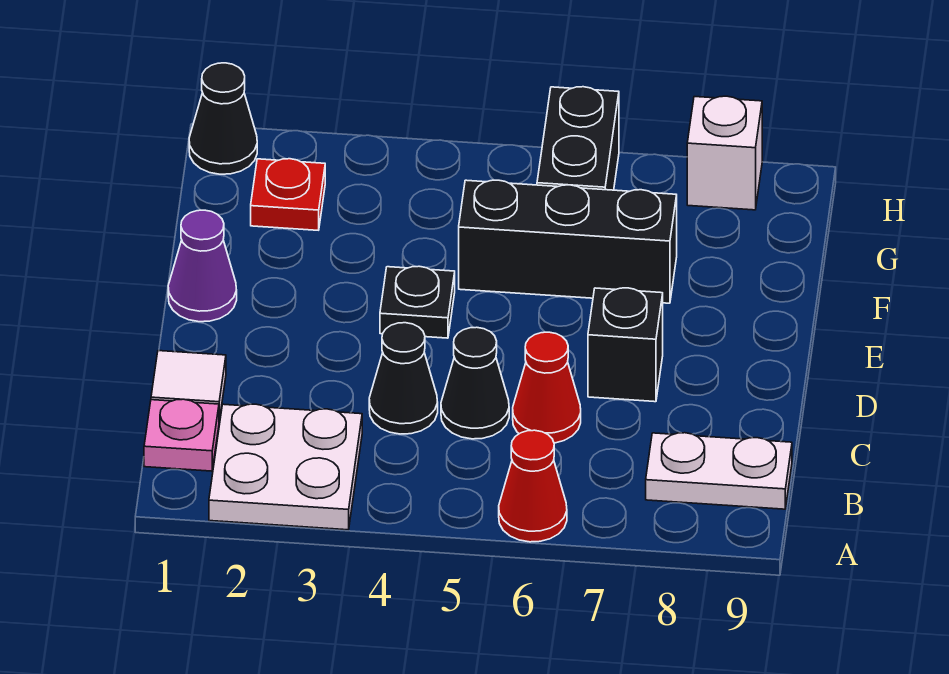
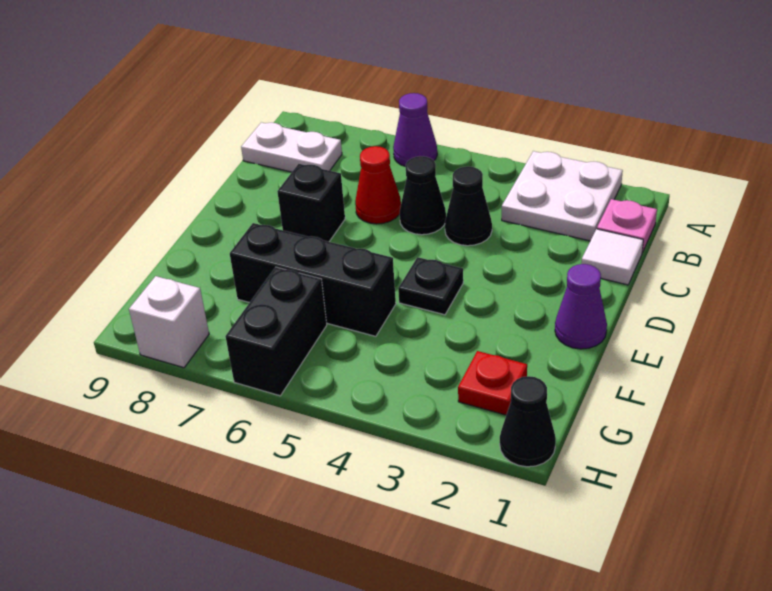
red 1x1 cone [499,430,567,542] -> purple 1x1 cone [393,93,437,167]

